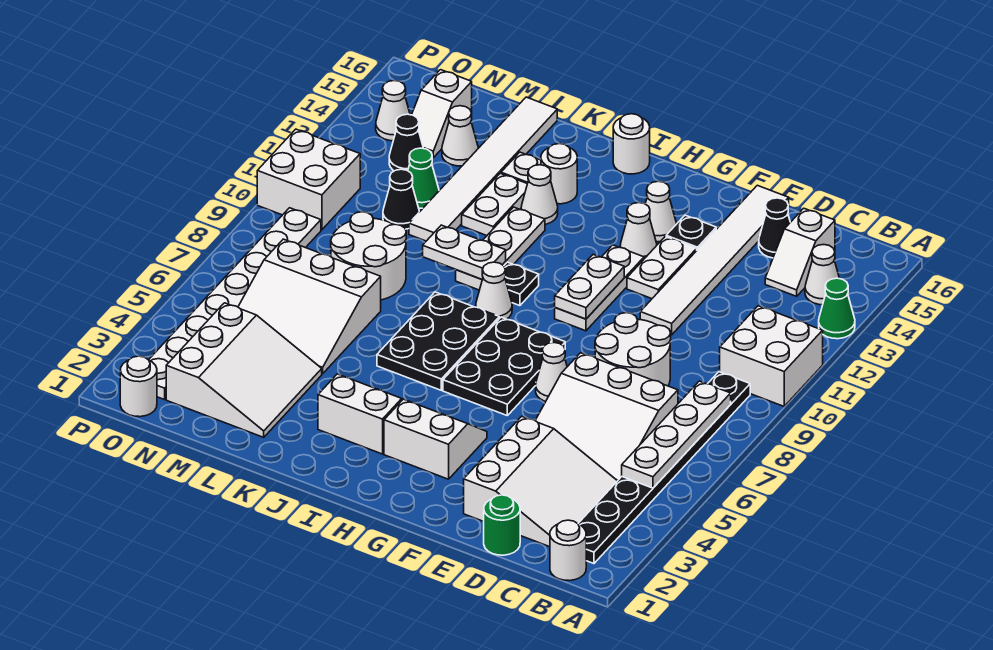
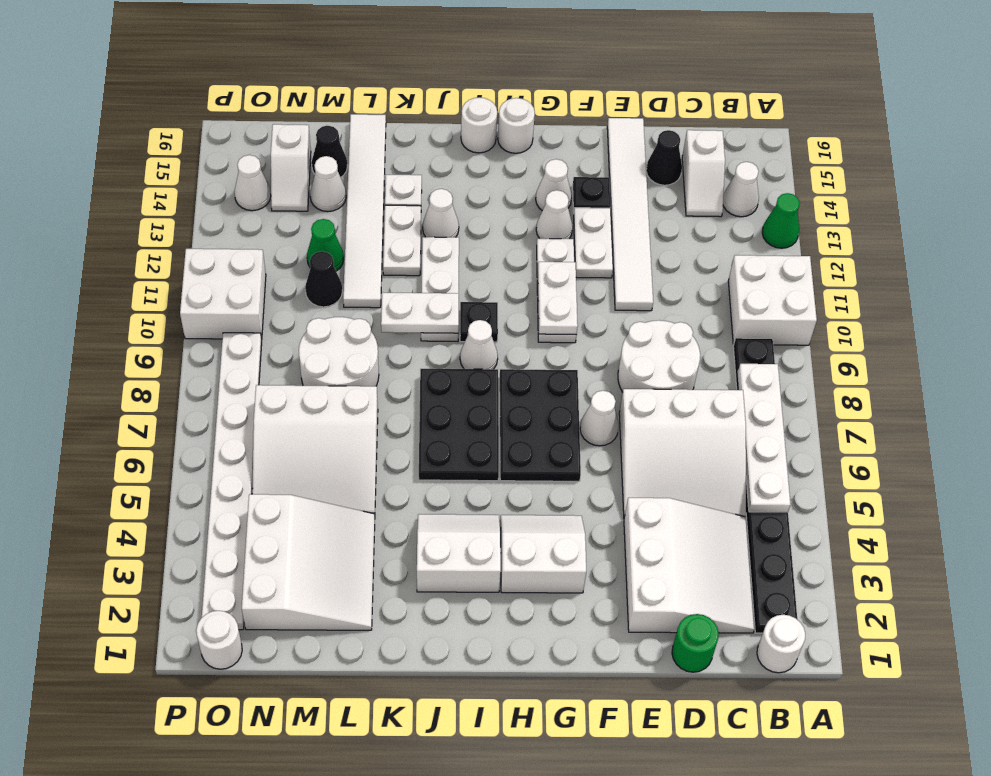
white 1x1 round brick [541,144,577,204] -> white 1x1 round brick moved to [498,98,535,153]
black 1x1 cone [389,114,424,171] -> black 1x1 cone moved to [312,126,347,177]

